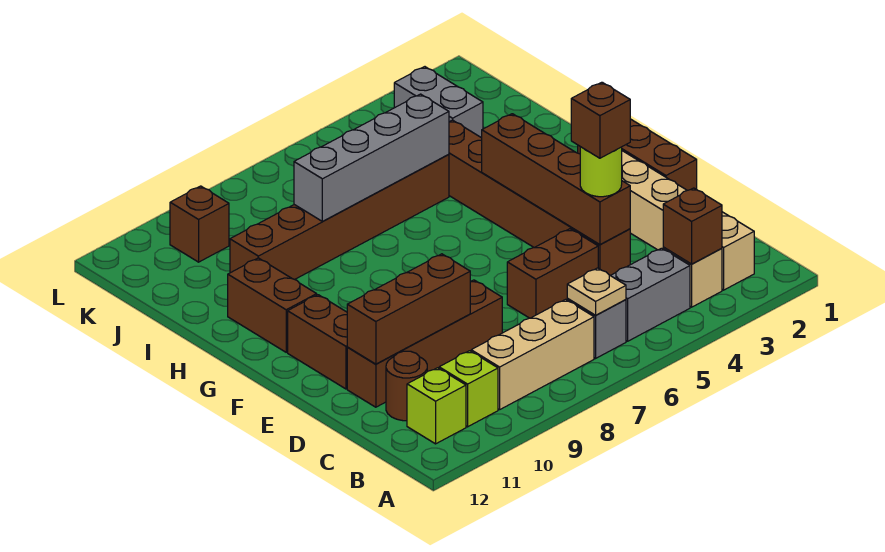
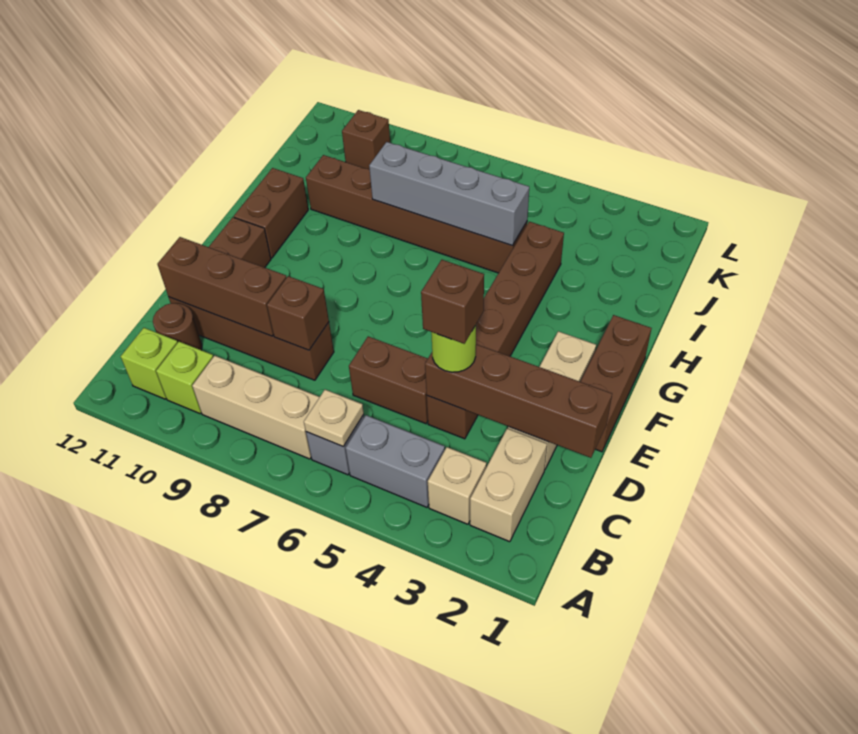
brown 1x1 brick [663,188,722,264] -> brown 1x1 brick moved to [267,276,329,350]
brown 1x4 brick [482,114,630,245] -> brown 1x4 brick turned to [425,344,612,458]
grey 1x2 brick [394,67,483,138] -> none

